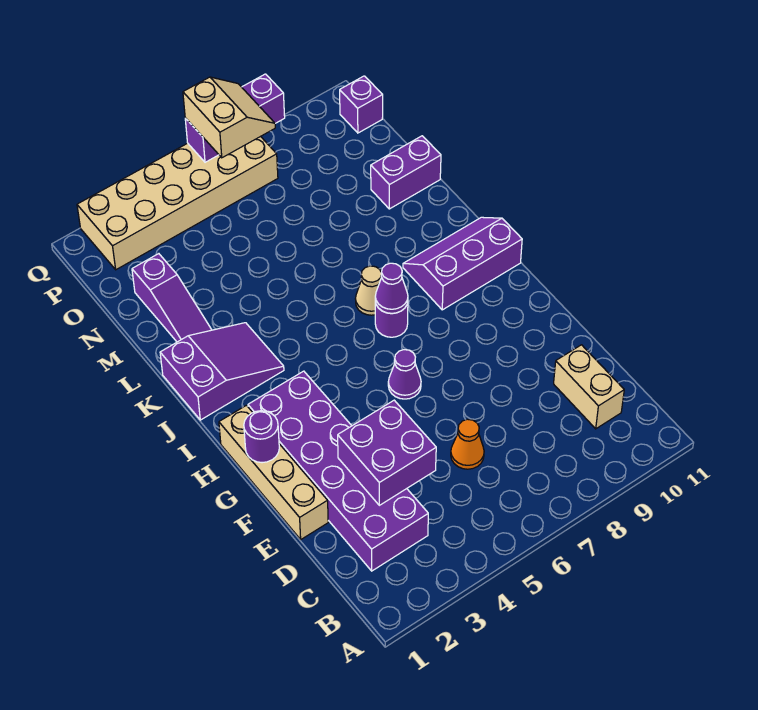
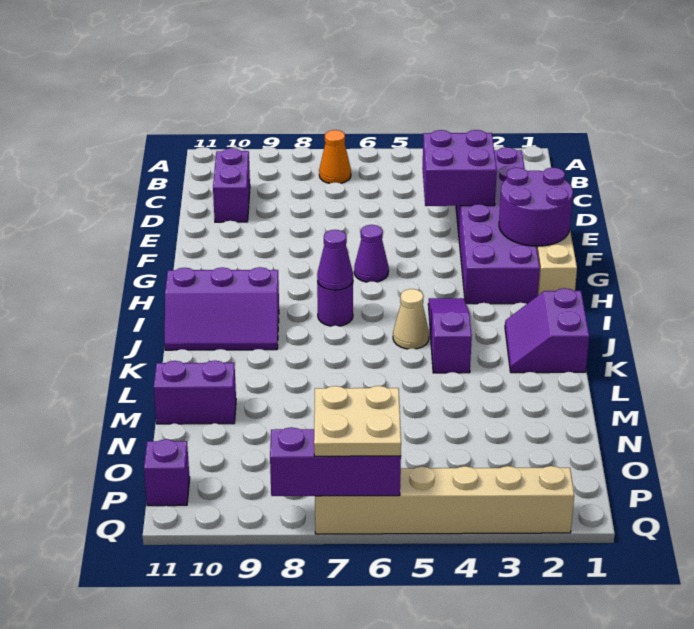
tan 1x2 brick [554,345,624,429] -> purple 1x2 brick [213,148,250,222]
orange 1x1 cone [451,419,484,469] -> orange 1x1 cone moved to [319,130,351,183]
purple 1x1 round brick [244,411,279,463] -> purple 2x2 round brick [499,168,573,246]
purple 2x3 slope [160,323,284,420] -> purple 2x2 slope [505,288,589,373]
tan 1x1 cone [356,266,382,315] -> tan 1x1 cone moved to [393,289,429,349]
purple 1x3 slope [132,254,212,342] -> purple 1x3 slope moved to [428,298,472,373]
tan 2x6 brick [77,136,278,270] -> tan 1x6 brick [315,466,574,534]
tan 2x2 slope [183,77,275,158] -> tan 2x2 plate [314,386,401,456]

